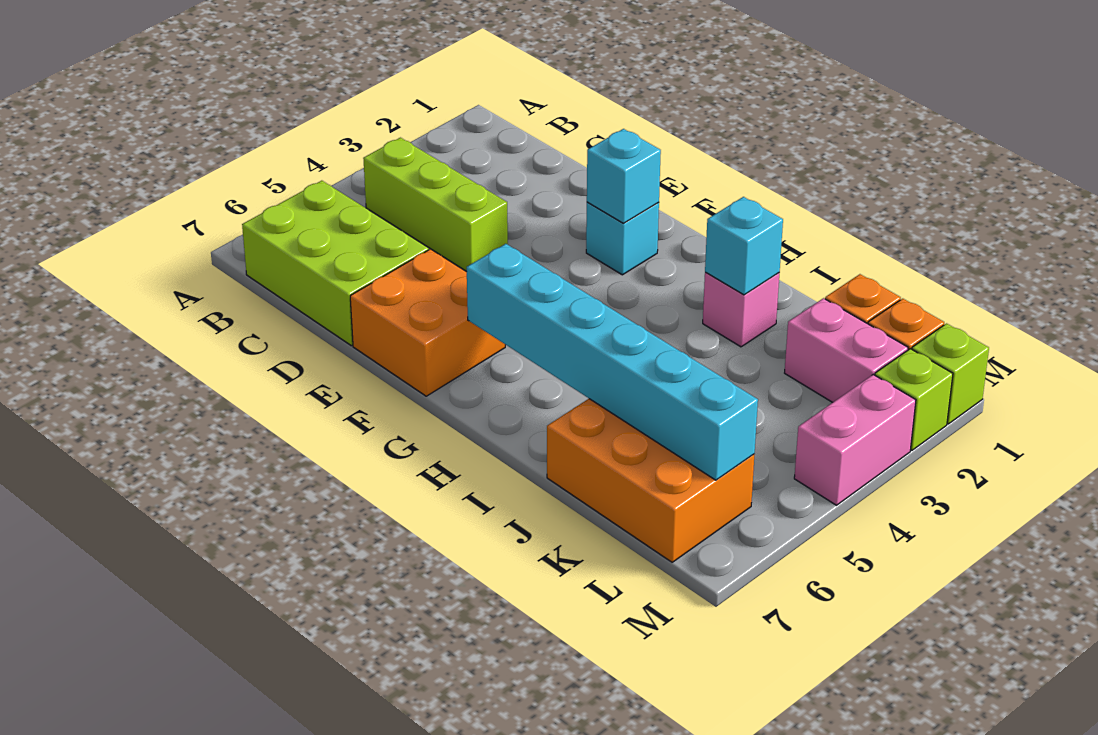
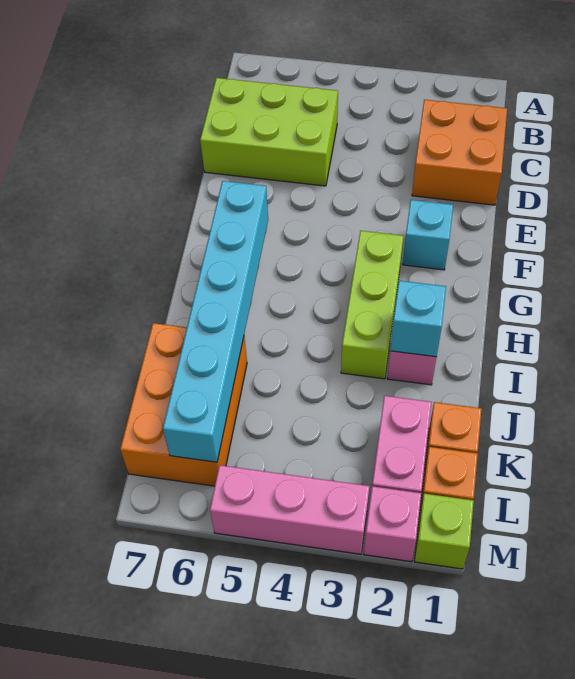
lime 1x3 brick [363,138,508,272] -> lime 1x3 brick moved to [341,231,403,379]
lime 2x3 brick [242,181,429,346] -> lime 2x3 brick turned to [200,78,338,186]
orange 2x2 brick [350,249,505,396] -> orange 2x2 brick moved to [412,100,507,205]
cyan 1x1 brick [587,129,661,223] -> none
lime 1x1 brick [875,349,953,450] -> pink 1x1 brick [364,486,421,562]
pink 1x2 brick [794,375,916,505] -> pink 1x3 brick [210,465,370,554]

